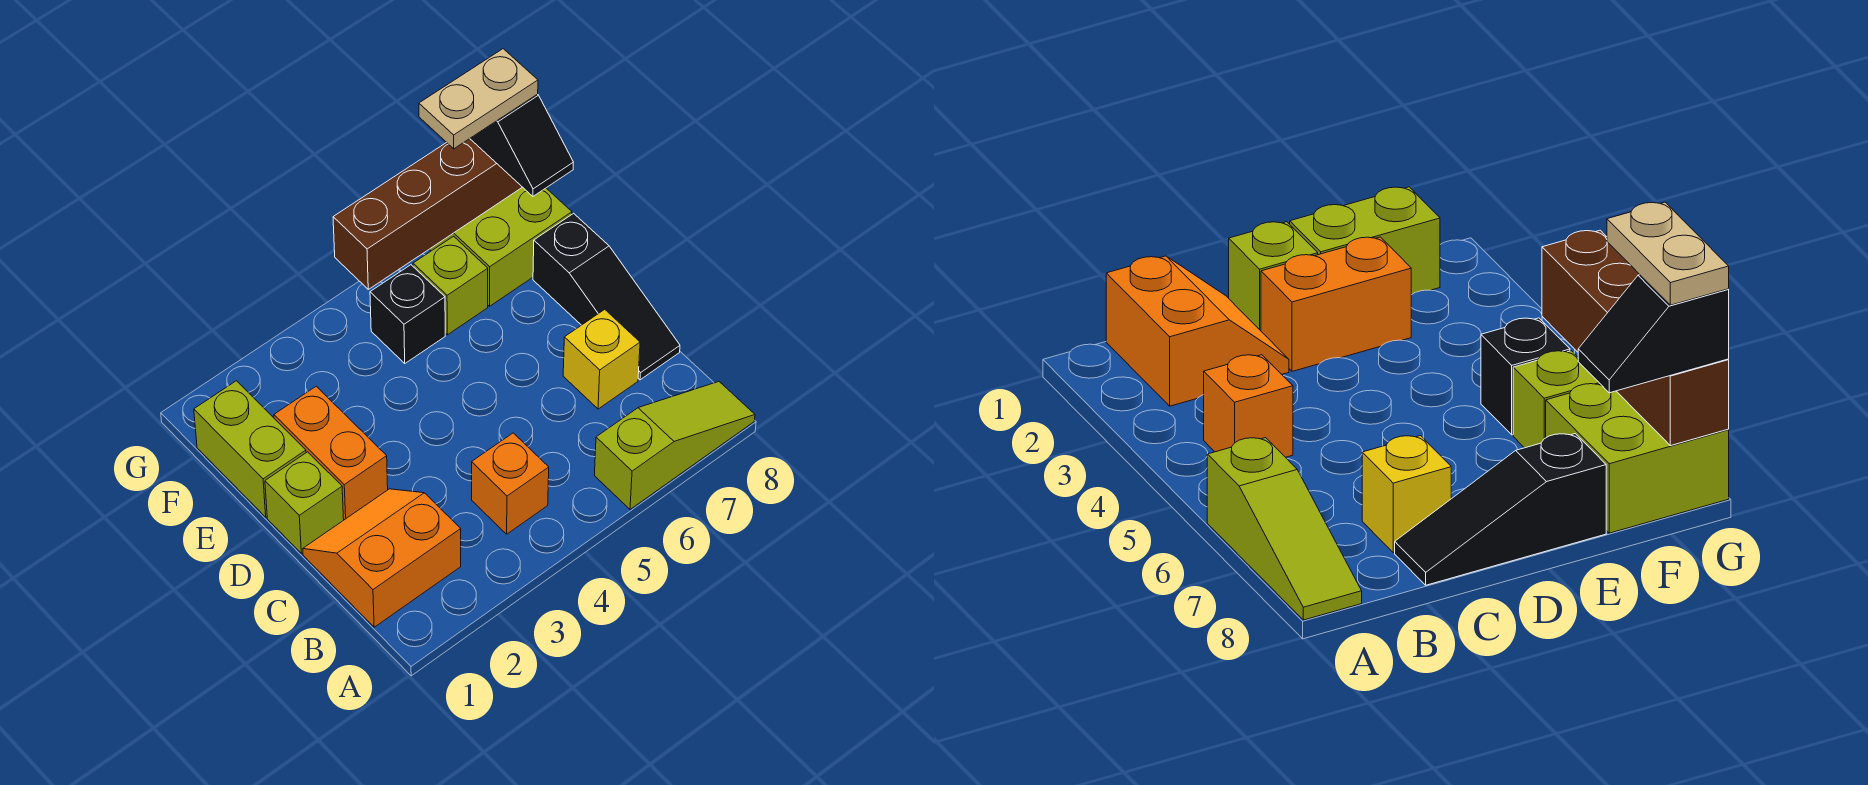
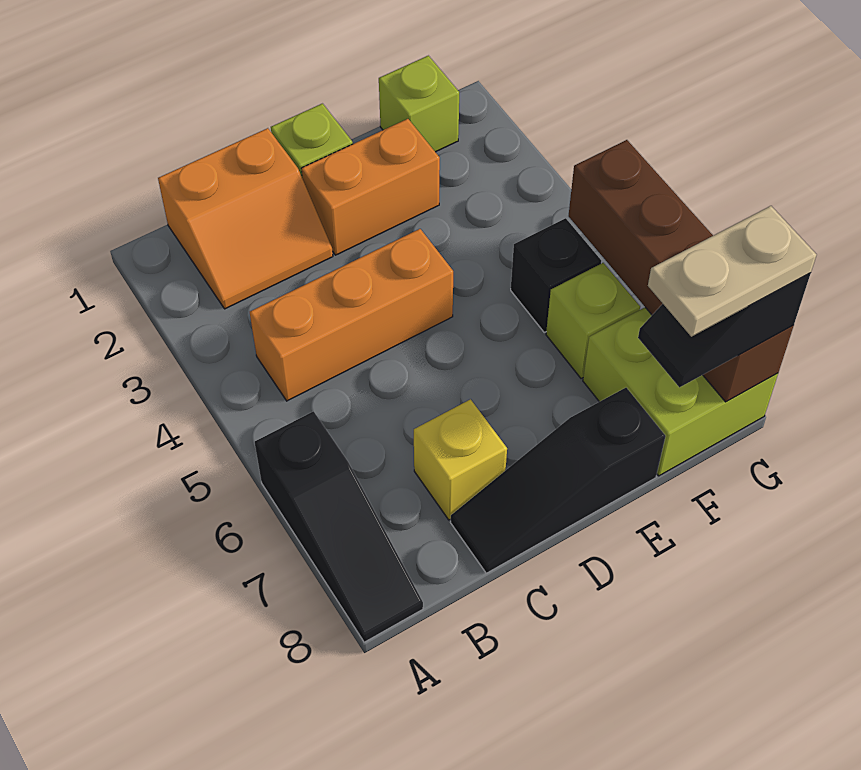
lime 1x3 slope [595,382,755,509] -> black 1x3 slope [255,411,423,642]
orange 2x2 slope [303,489,461,627] -> orange 2x2 slope turned to [158,128,333,309]
orange 1x1 brick [472,433,549,534] -> orange 1x3 brick [250,229,453,401]
lime 1x2 brick [194,381,306,517] -> lime 1x1 brick [379,56,459,152]
tan 1x2 plate [419,49,538,149] -> tan 1x2 plate turned to [648,206,817,337]

